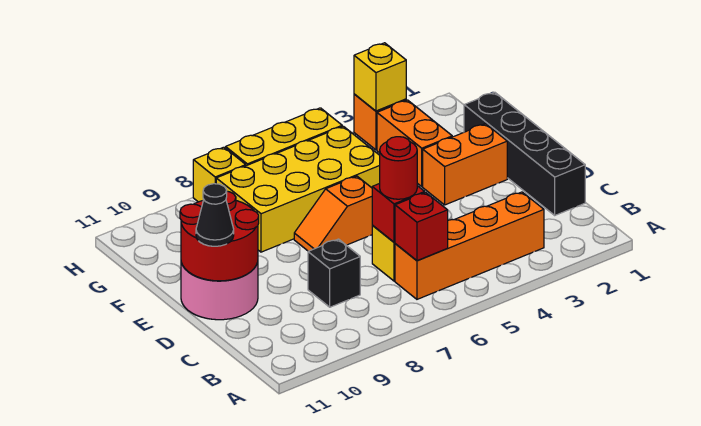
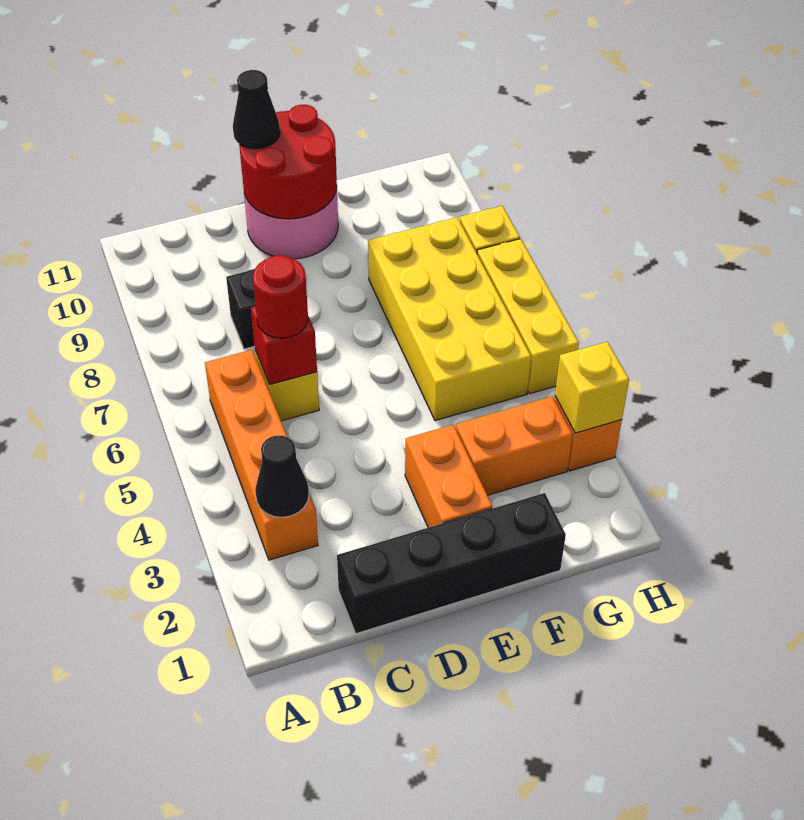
none -> black 1x1 cone [255,436,309,517]
red 1x1 brick [395,192,448,261] -> none
orange 1x2 slope [294,176,373,251] -> none

